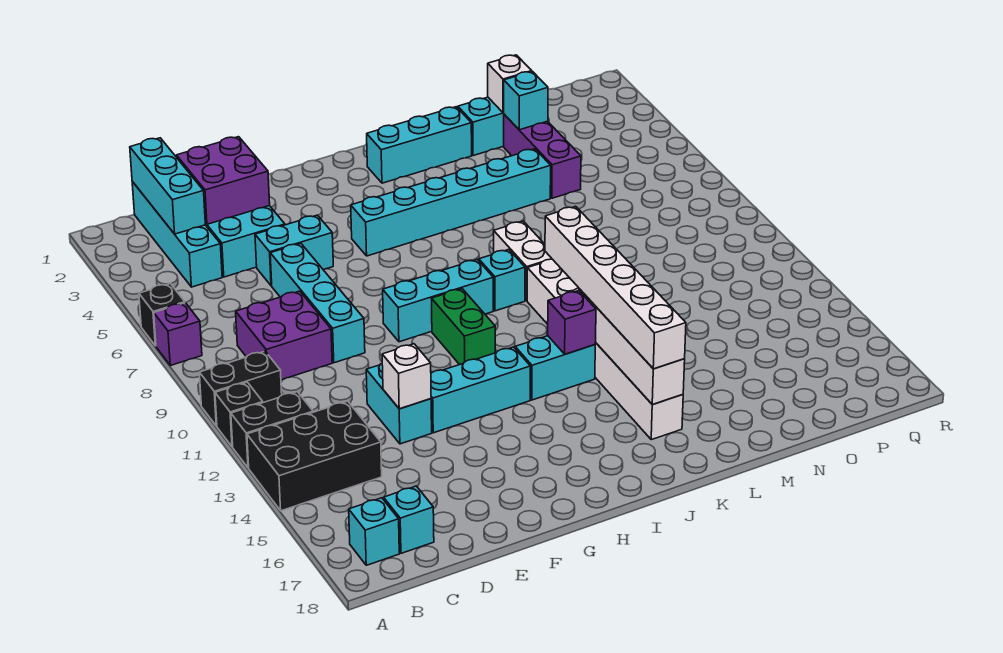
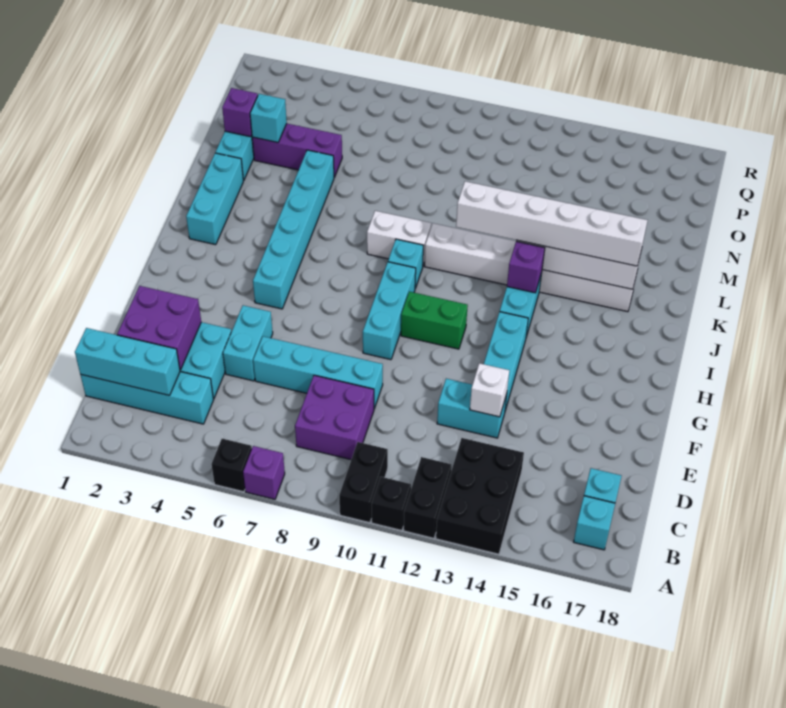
white 1x1 brick [488,55,532,113] -> purple 1x1 brick [222,88,258,137]

